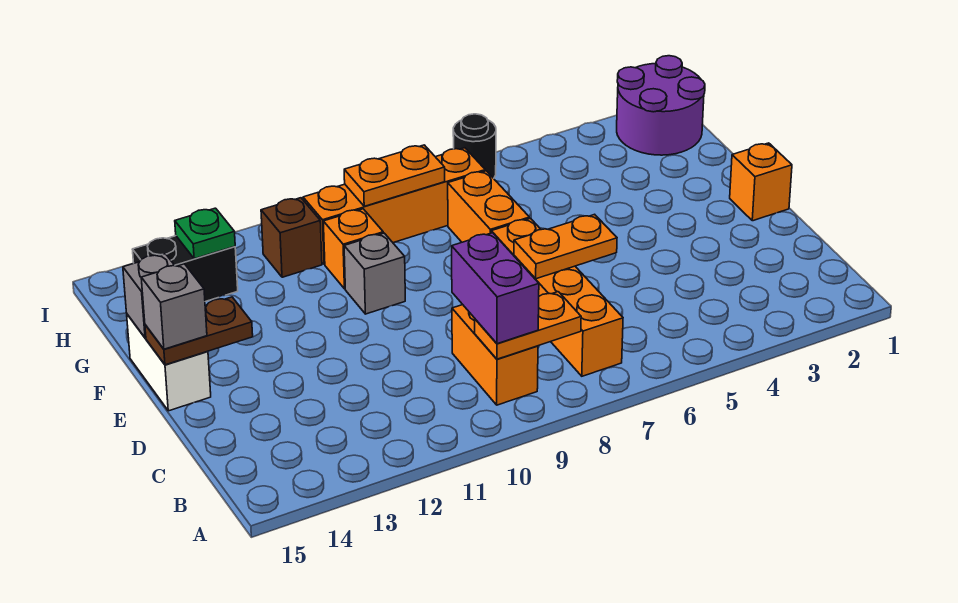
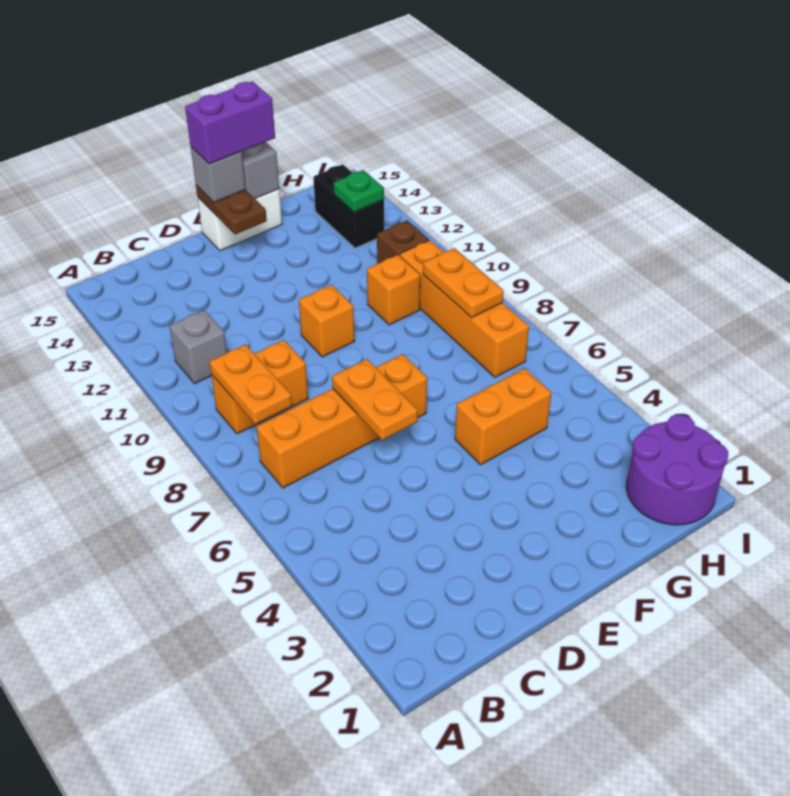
purple 1x2 brick [452,233,539,344] -> purple 1x2 brick moved to [185,81,275,164]
orange 1x1 brick [730,143,792,221] -> orange 1x1 brick moved to [299,285,355,357]
orange 1x2 brick [448,171,529,242] -> orange 1x2 brick moved to [455,368,551,465]
grey 1x1 brick [344,233,405,314] -> grey 1x1 brick moved to [169,310,227,384]
black 1x1 round brick [453,114,496,178] -> none

